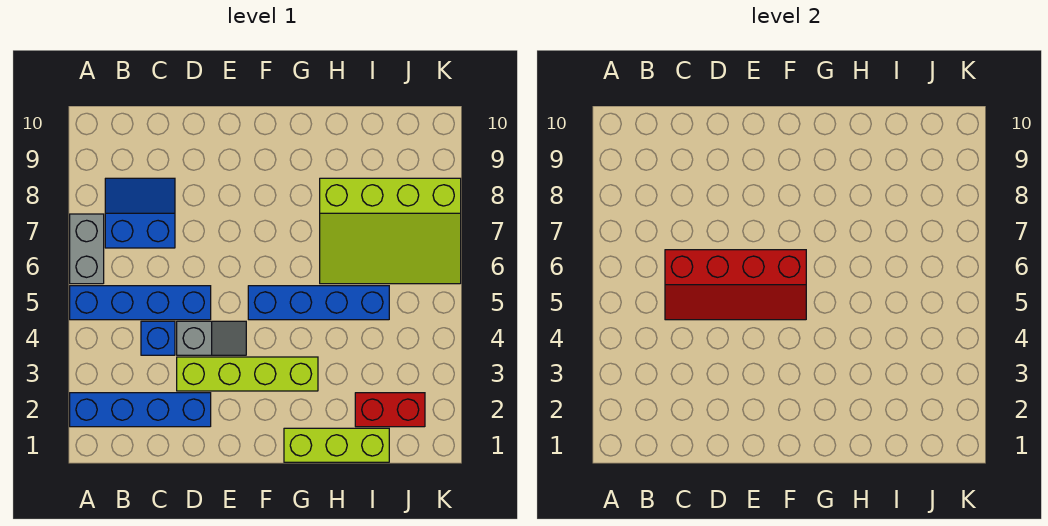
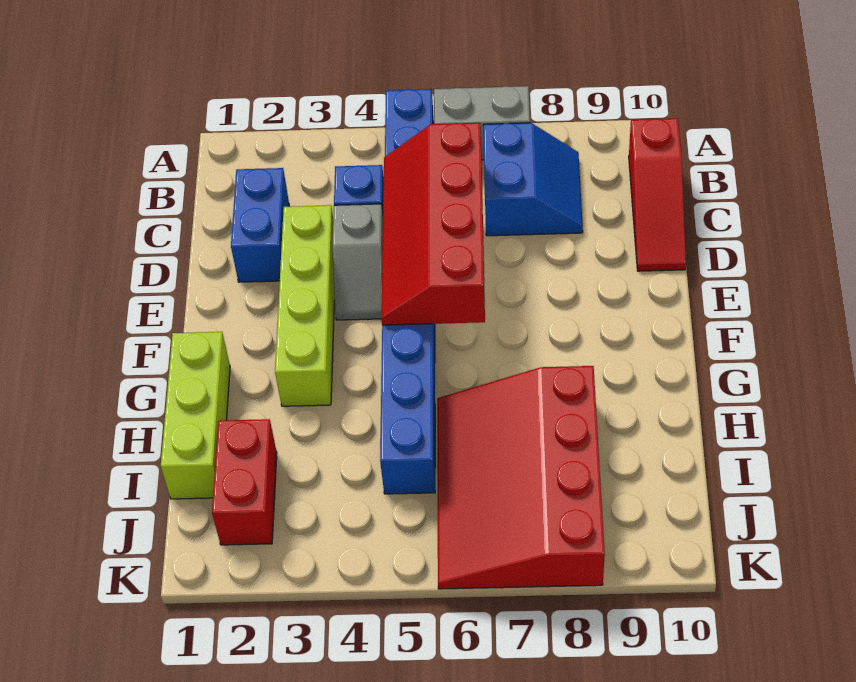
blue 1x4 brick [70,393,211,427] -> blue 1x2 brick [231,168,289,282]
none -> red 1x3 slope [629,118,686,271]
lime 3x4 slope [320,178,461,284] -> red 3x4 slope [437,366,605,589]

